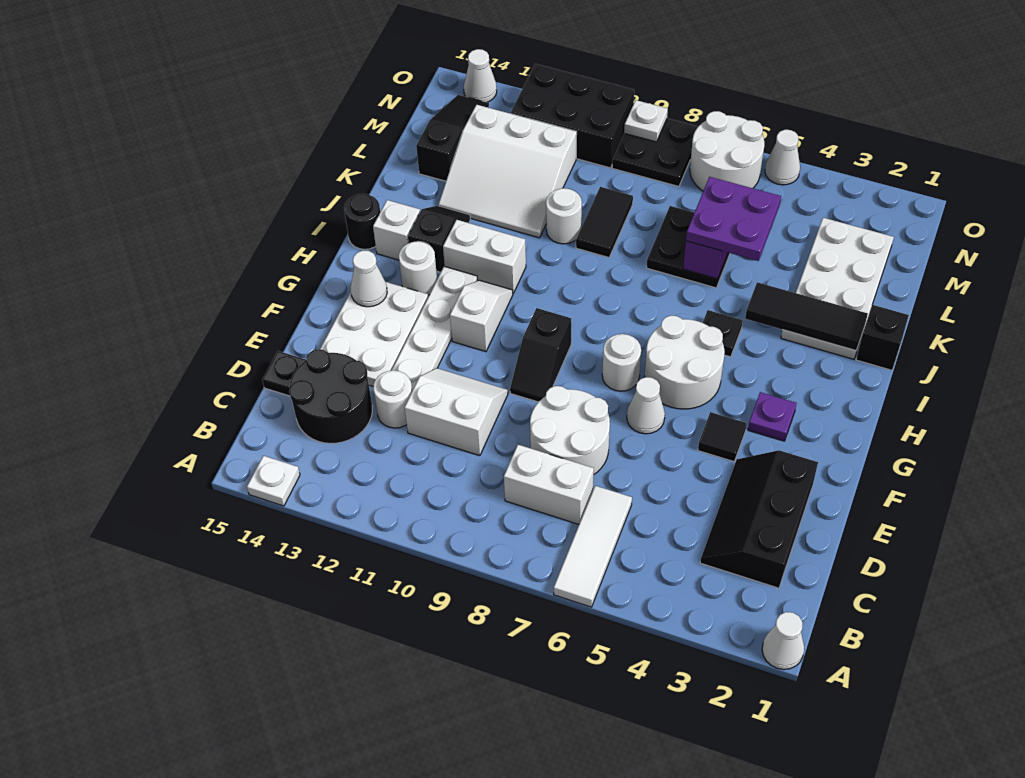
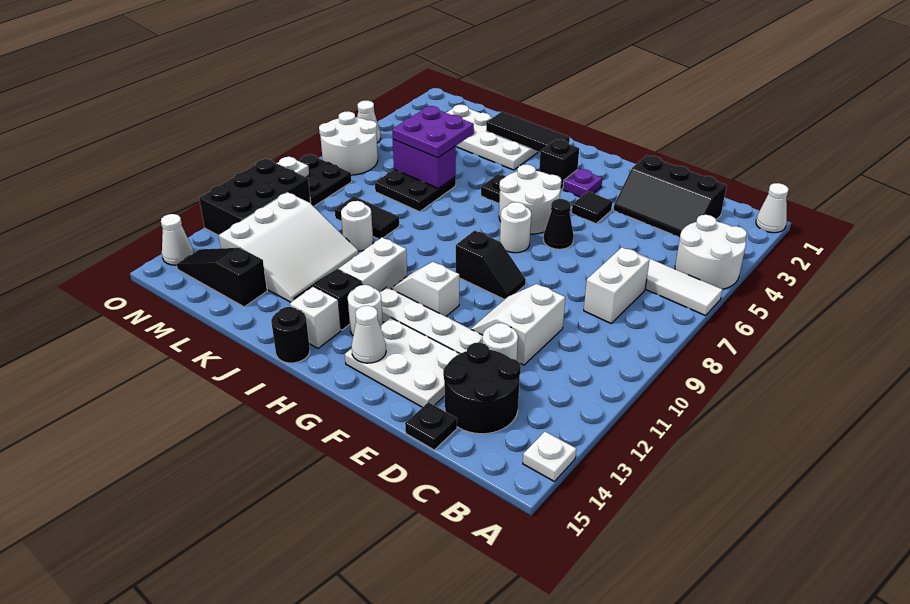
white 2x2 round brick [530,386,610,474] -> white 2x2 round brick moved to [675,215,747,290]
white 1x1 cone [627,377,665,434] -> black 1x1 cone [543,199,574,249]
black 1x1 brick [856,305,909,370] -> black 1x1 brick moved to [539,139,579,189]
black 1x3 tile [745,282,868,351] -> black 1x3 tile turned to [486,112,570,152]

